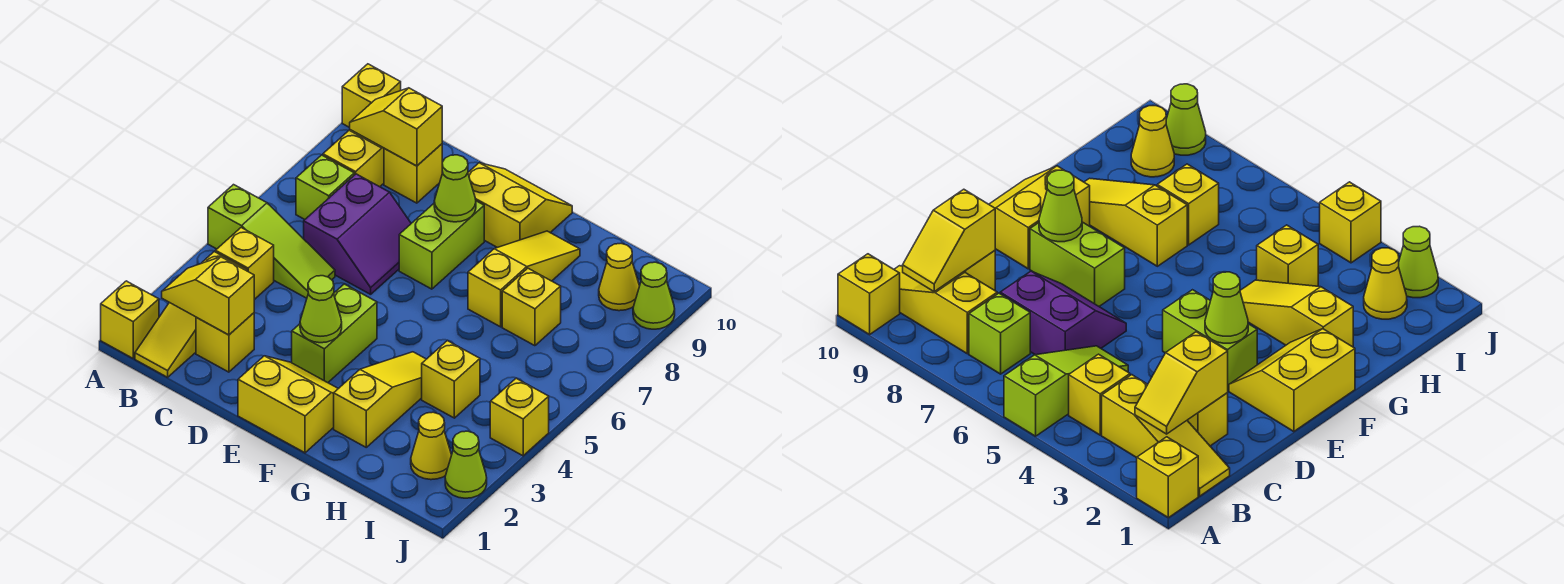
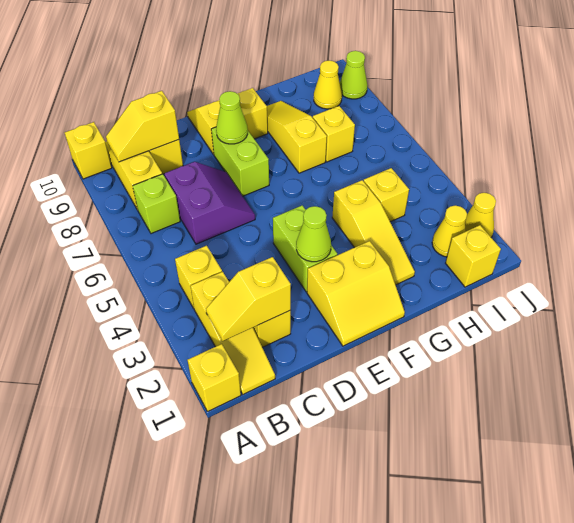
lime 1x3 slope [208,185,335,298] -> none
yellow 2x2 slope [238,356,338,453] -> yellow 2x2 slope turned to [307,241,405,346]
yellow 1x3 slope [334,352,426,447] -> yellow 1x3 slope turned to [332,180,415,285]
lime 1x1 cone [445,431,487,498] -> yellow 1x1 cone [465,193,496,237]
yellow 1x1 brick [490,378,549,456] -> yellow 1x1 brick moved to [446,225,501,287]

